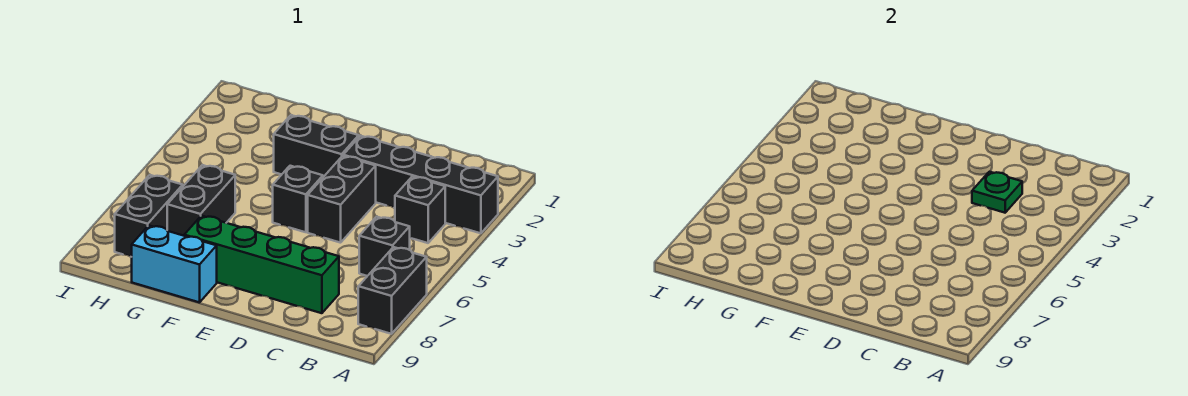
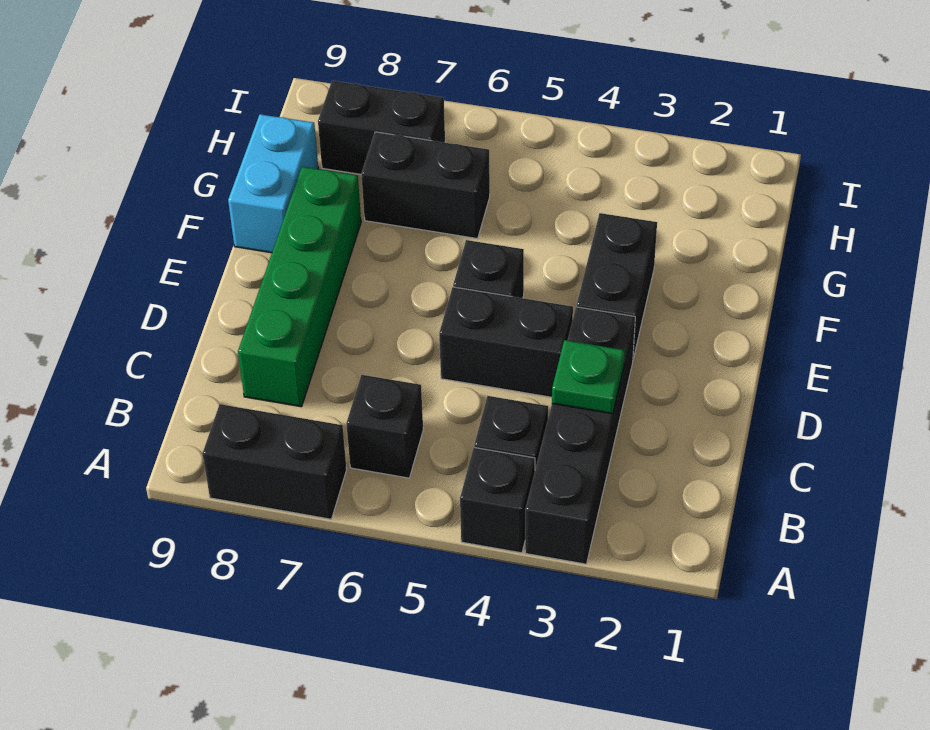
none -> black 1x1 brick [460,448,535,553]

